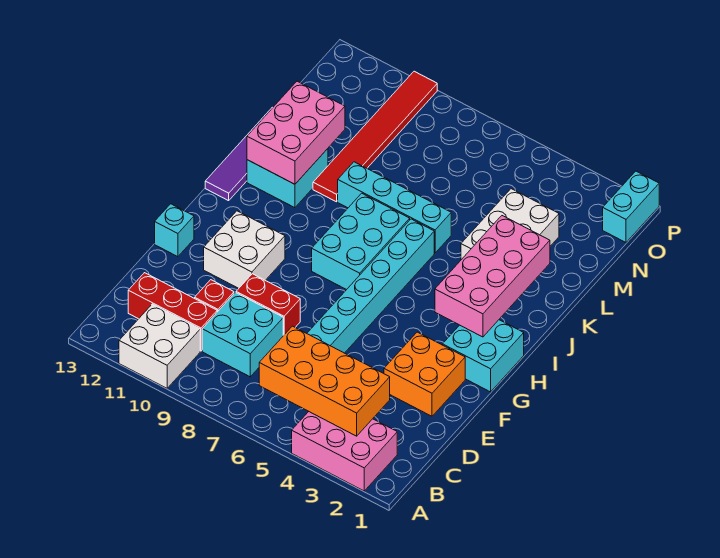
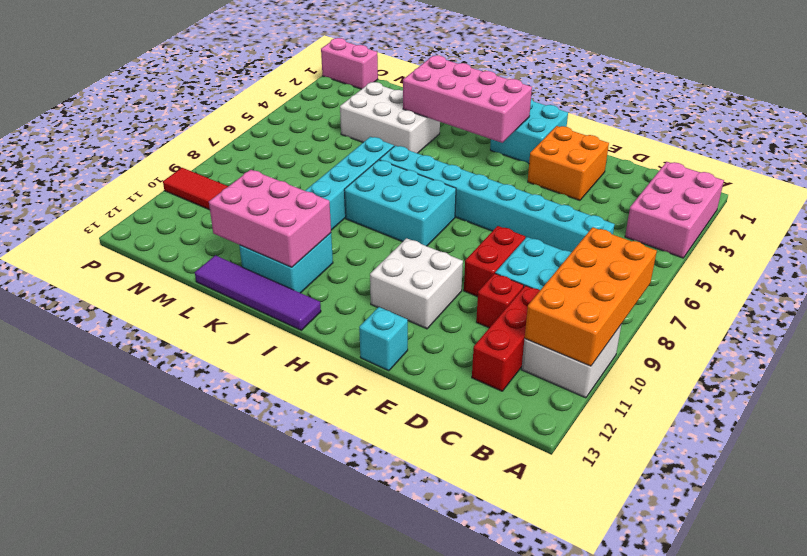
orange 2x4 brick [259,326,390,436] -> orange 2x4 brick moved to [525,227,657,366]
cyan 1x2 brick [603,171,659,242] -> pink 1x2 brick [321,38,378,89]

